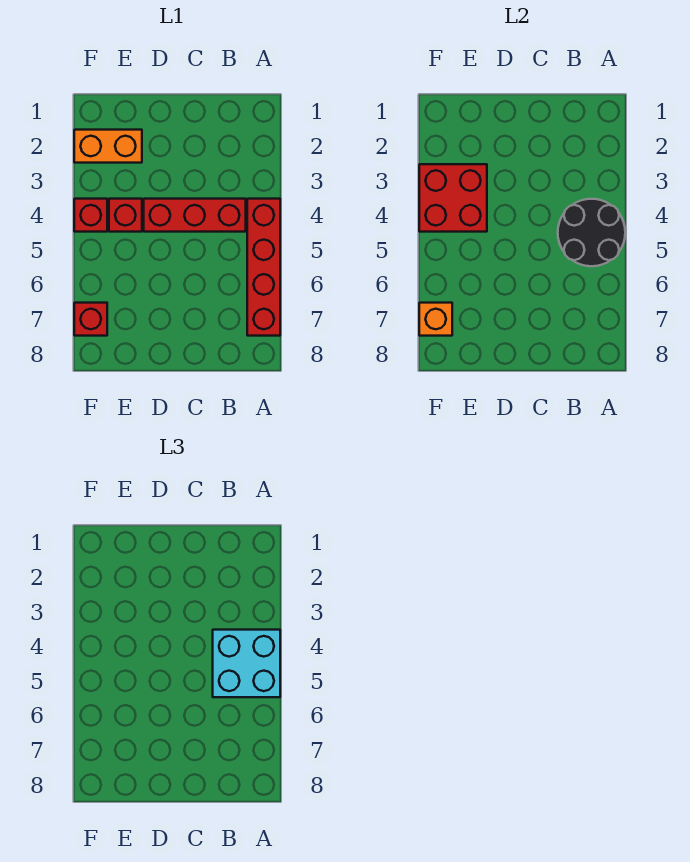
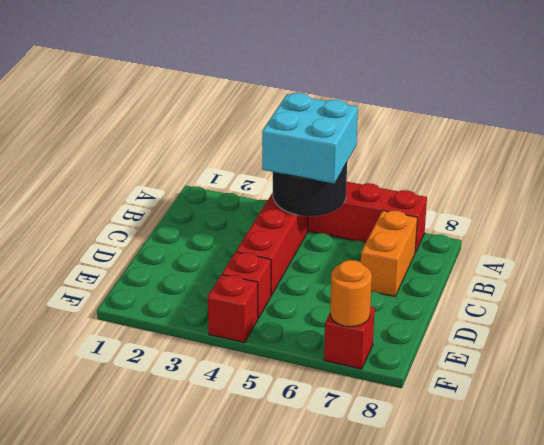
orange 1x2 brick [74,130,142,163] -> orange 1x2 brick moved to [361,211,417,296]
red 2x2 brick [419,164,487,232] -> none
orange 1x1 brick [419,303,452,336] -> orange 1x1 round brick [330,260,372,327]

